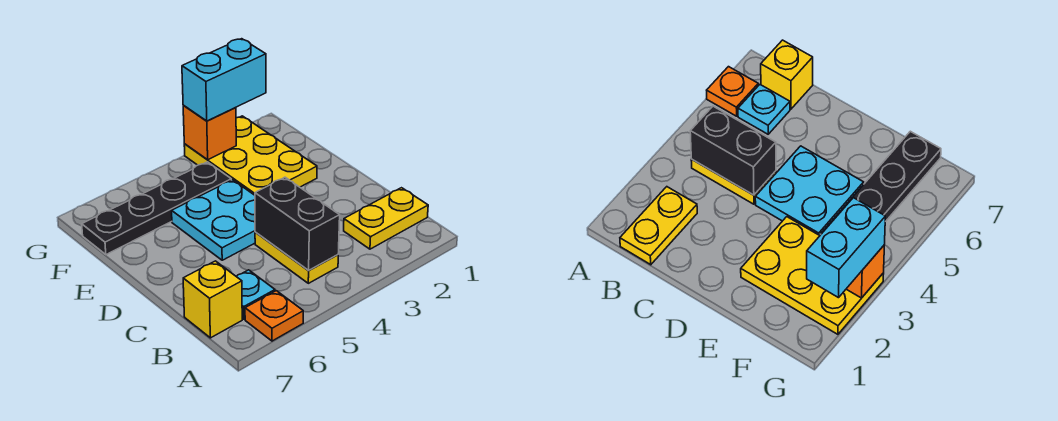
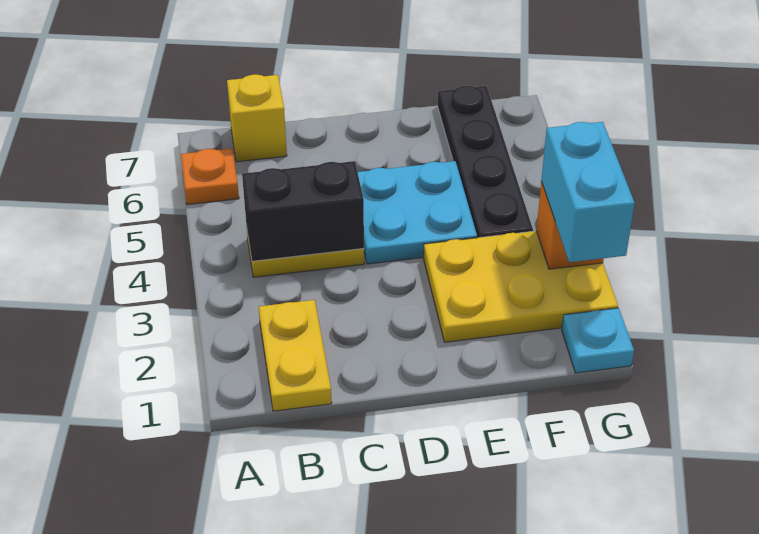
cyan 1x1 plate [236,270,275,319] -> cyan 1x1 plate moved to [562,308,634,373]

